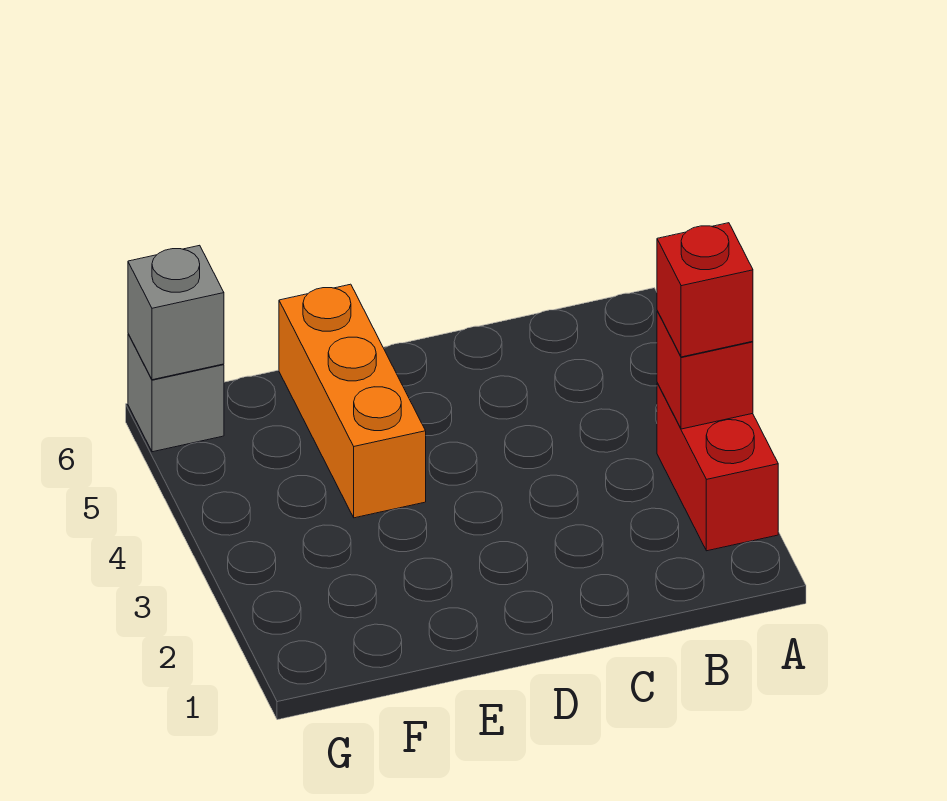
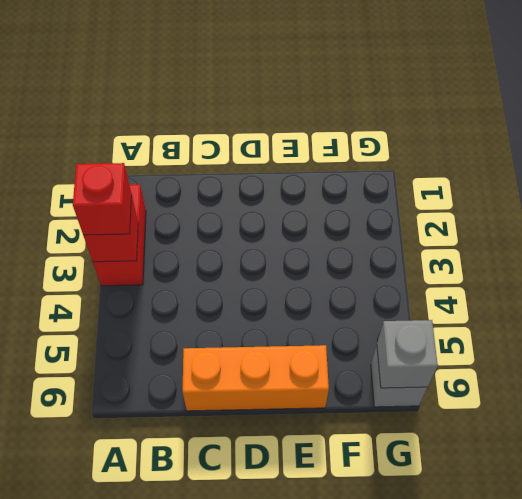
orange 1x3 brick [279,284,426,518] -> orange 1x3 brick turned to [183,345,329,411]

